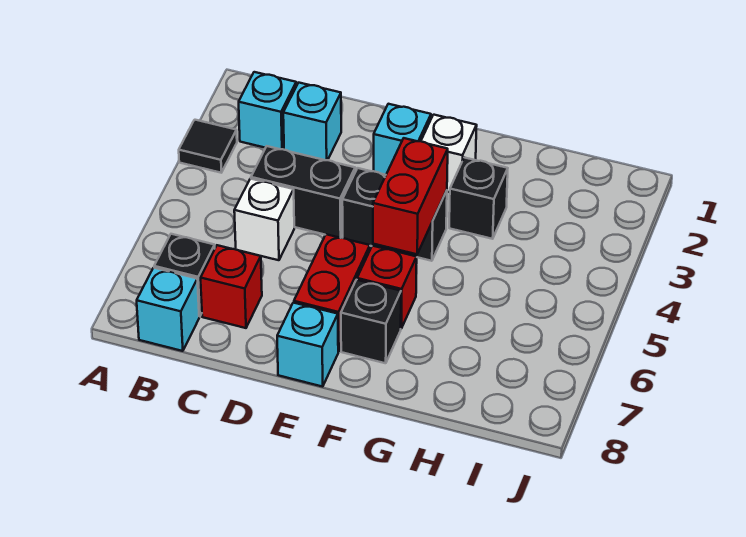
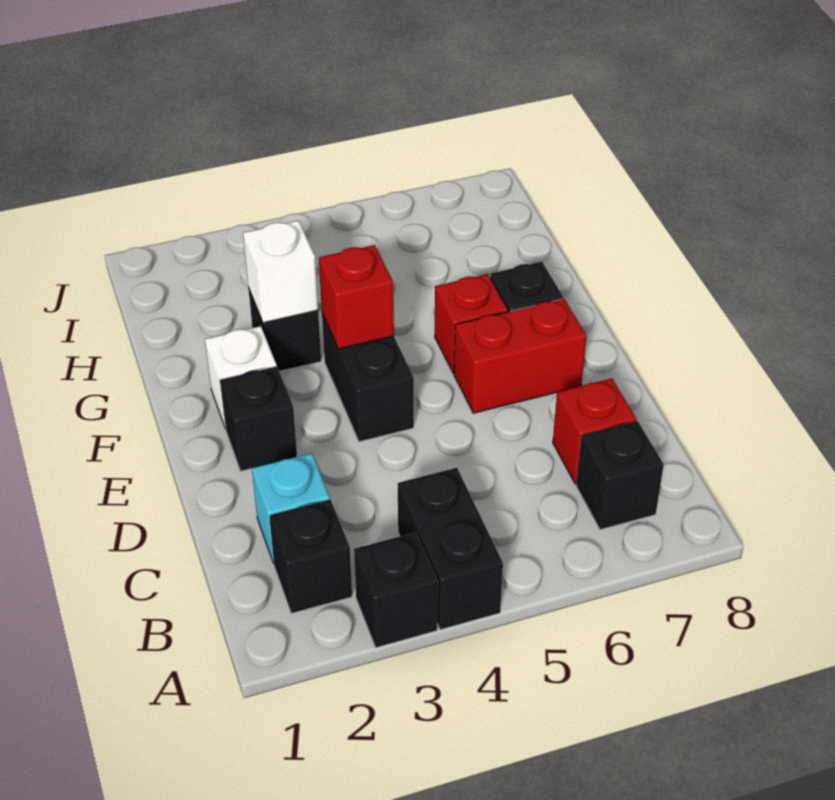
black 1x1 tile [179,120,237,173] -> black 1x1 brick [354,532,438,648]
cyan 1x1 brick [239,72,296,149] -> black 1x1 brick [269,500,352,613]
cyan 1x1 brick [137,268,199,351] -> none
black 1x2 brick [251,146,355,238] -> black 1x2 brick moved to [397,468,503,630]
white 1x1 brick [234,179,294,260] -> white 1x1 brick moved to [243,221,318,323]
cyan 1x1 brick [374,104,431,175] -> black 1x1 brick [220,366,297,471]
cyan 1x1 brick [277,303,338,387] -> none
red 1x2 brick [373,138,448,254] -> red 1x1 brick [319,245,394,349]

